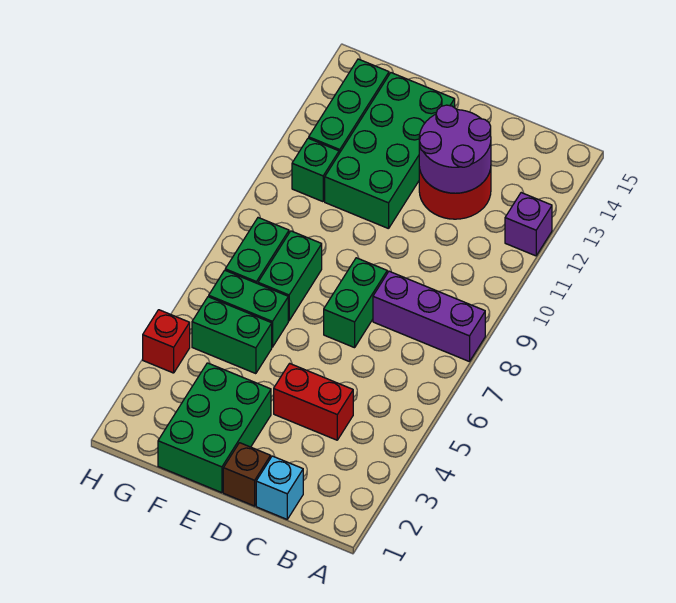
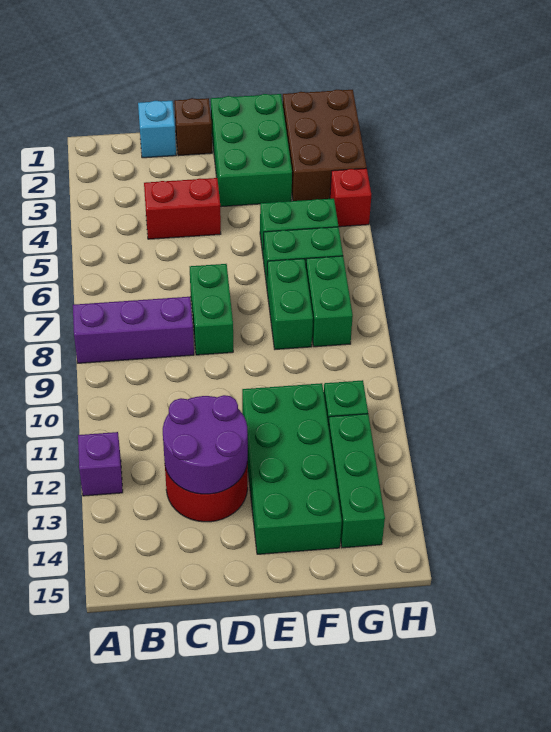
none -> brown 2x3 brick [283,90,367,201]

